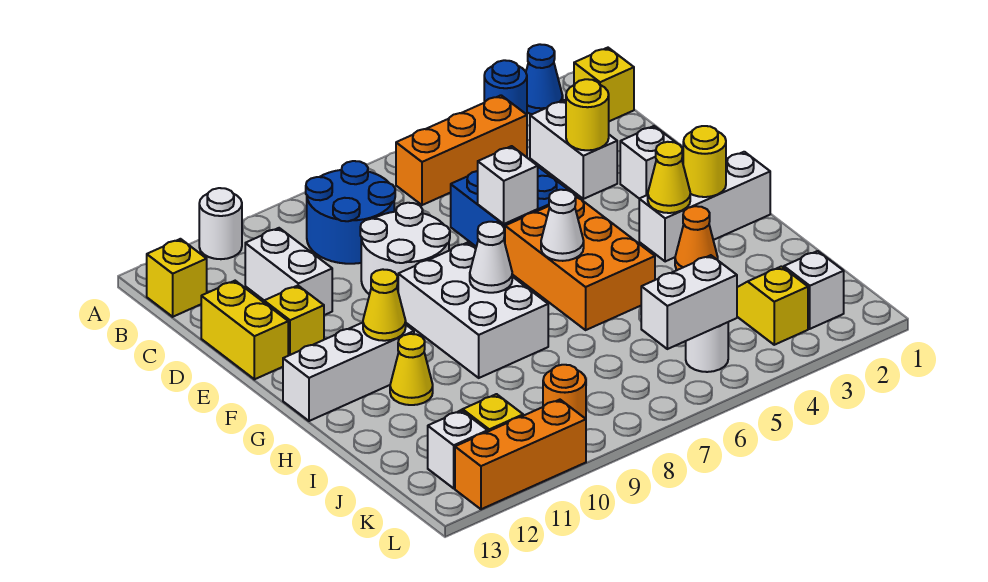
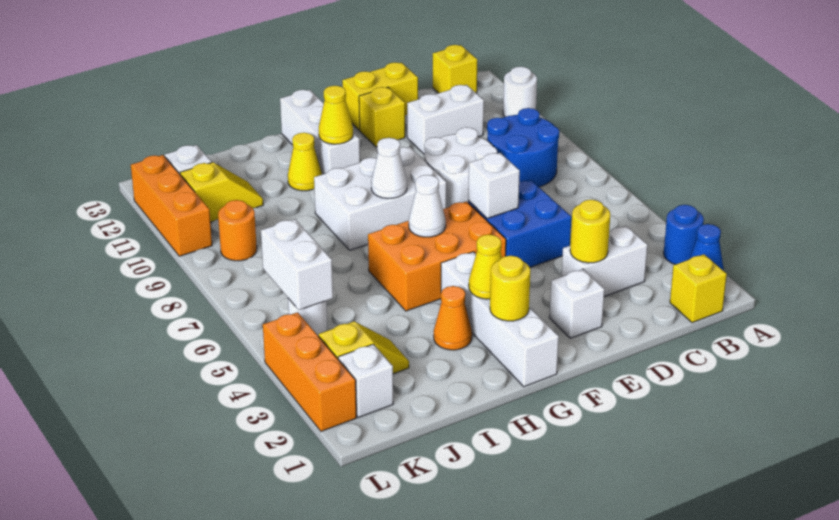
orange 1x3 brick [396,95,527,205] -> orange 1x3 brick moved to [263,312,356,431]
white 1x3 brick [639,152,770,262] -> white 1x4 brick [441,252,559,387]

